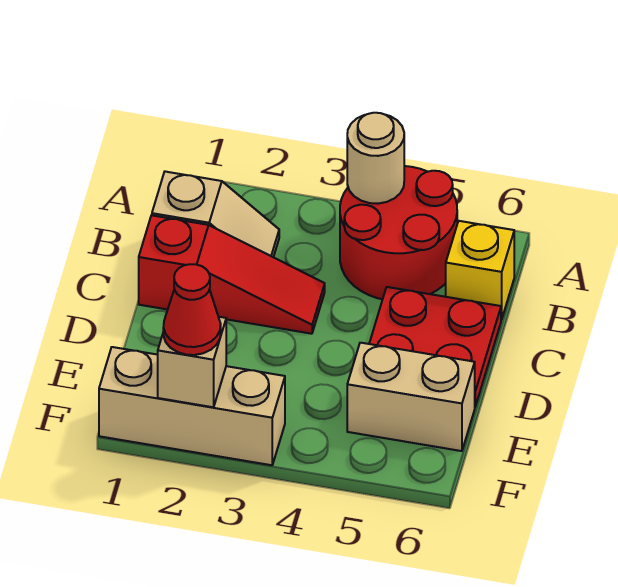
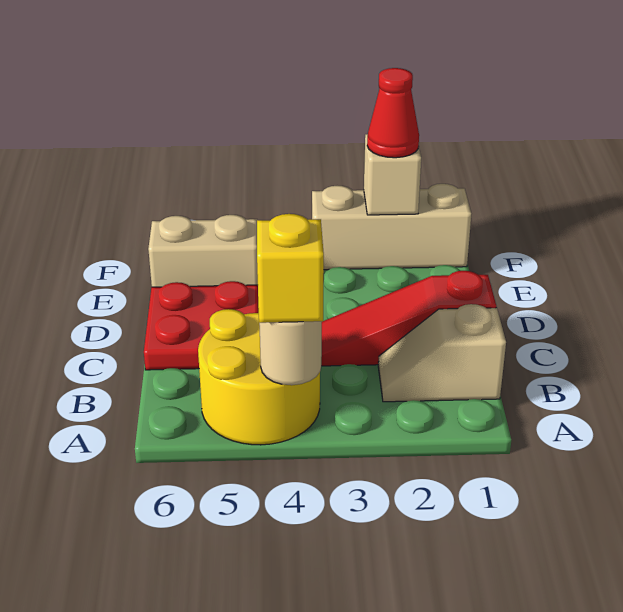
red 2x2 round brick [340,166,457,299] -> yellow 2x2 round brick [198,309,320,445]
yellow 1x1 brick [446,221,514,319] -> yellow 1x1 brick moved to [257,214,324,323]

